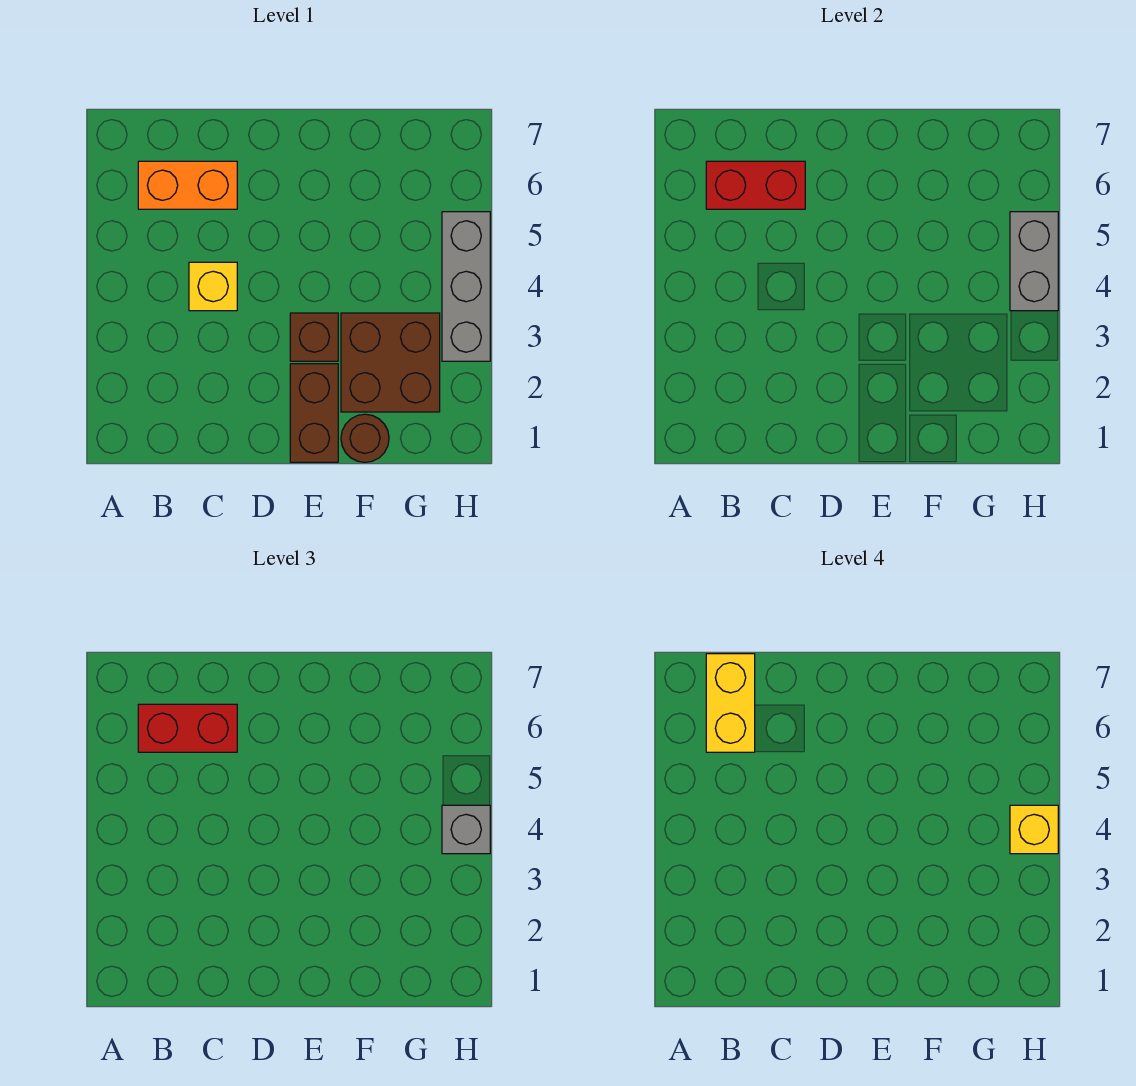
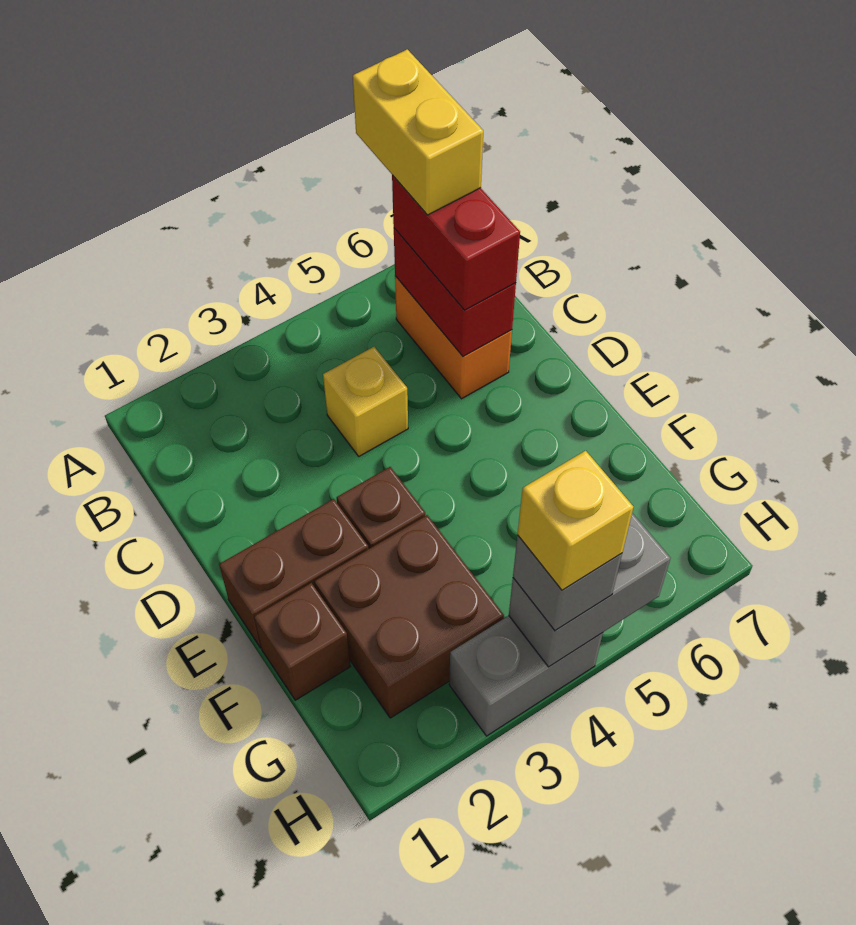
yellow 1x2 brick [706,654,755,752] -> yellow 1x2 brick turned to [353,49,483,215]
brown 1x1 round brick [341,414,389,462] -> brown 1x1 brick [254,583,351,700]
grey 1x3 brick [442,212,490,361] -> grey 1x2 brick [449,616,603,736]

